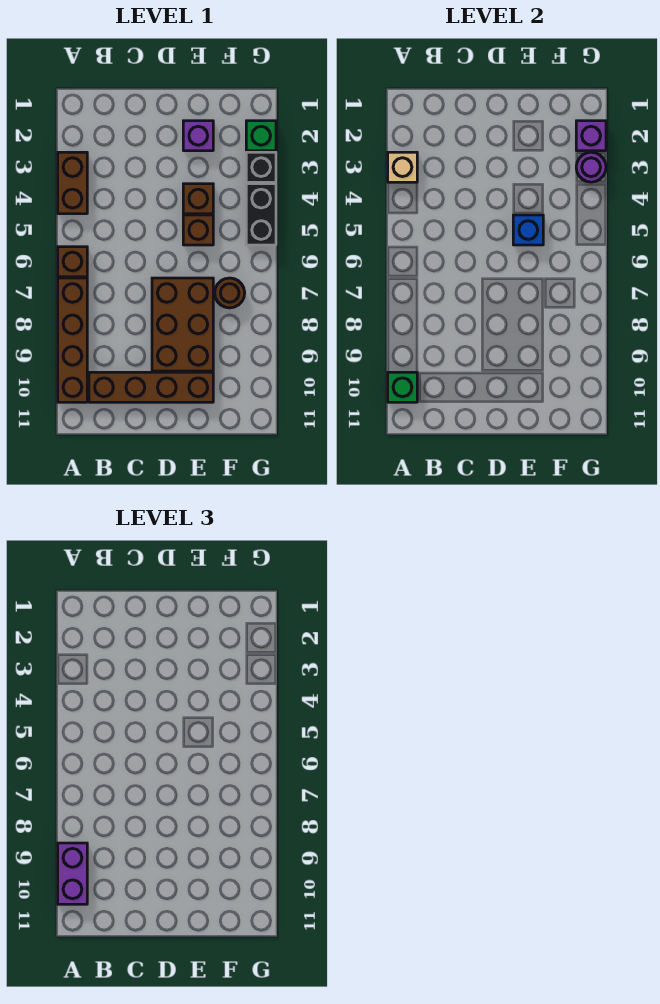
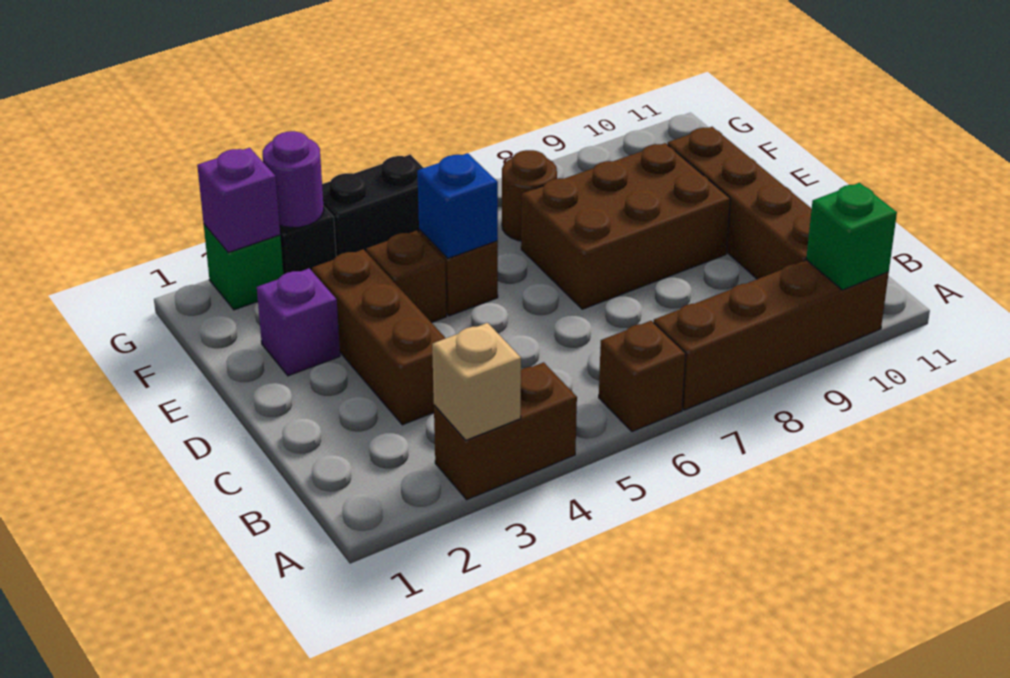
purple 1x2 brick [58,843,87,904] -> none
none -> brown 1x3 brick [312,249,446,425]

